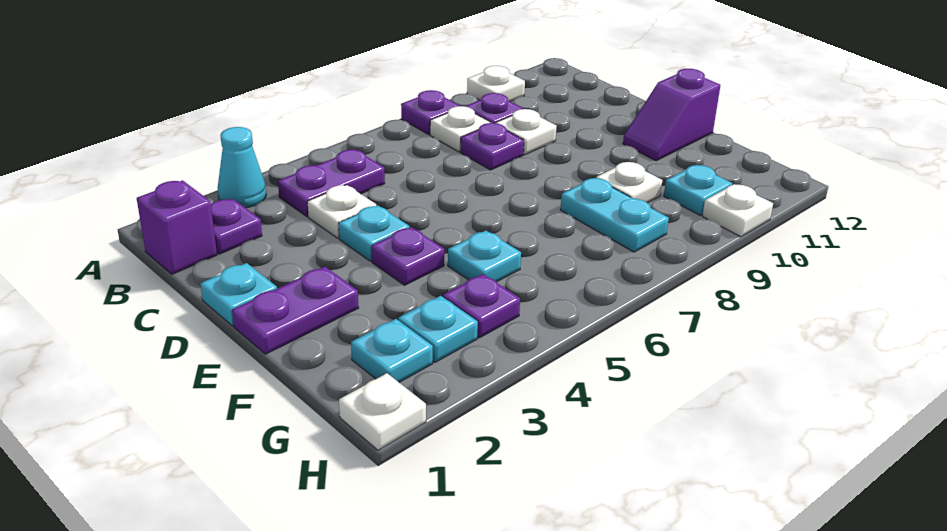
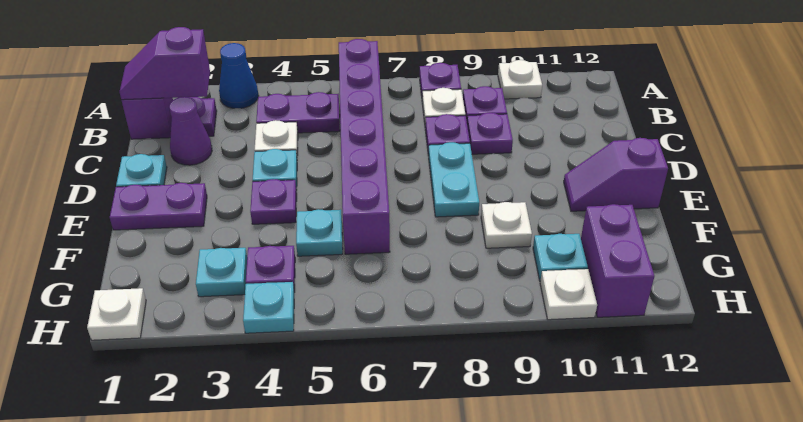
cyan 1x1 cone [218,127,266,208] -> blue 1x1 cone [219,43,258,108]
none -> purple 1x6 brick [339,39,390,254]
none -> purple 1x2 slope [120,27,210,100]
none -> purple 1x1 cone [169,97,212,165]
white 1x1 plate [496,109,557,155] -> purple 1x1 plate [467,113,513,154]
cyan 1x2 plate [560,178,669,252] -> cyan 1x2 plate moved to [429,142,479,217]
cyan 1x1 plate [351,319,433,382] -> cyan 1x1 plate moved to [243,282,294,333]
none -> purple 1x2 brick [581,204,654,317]

